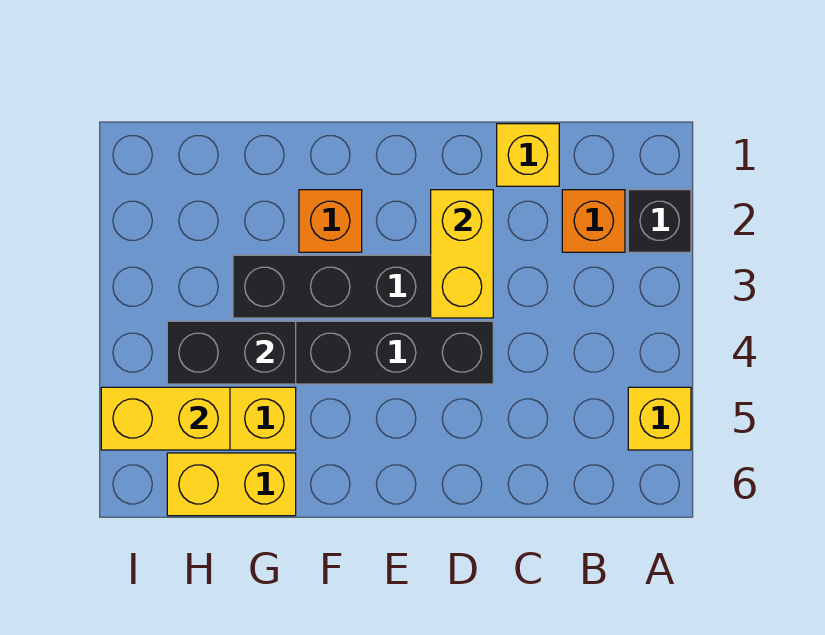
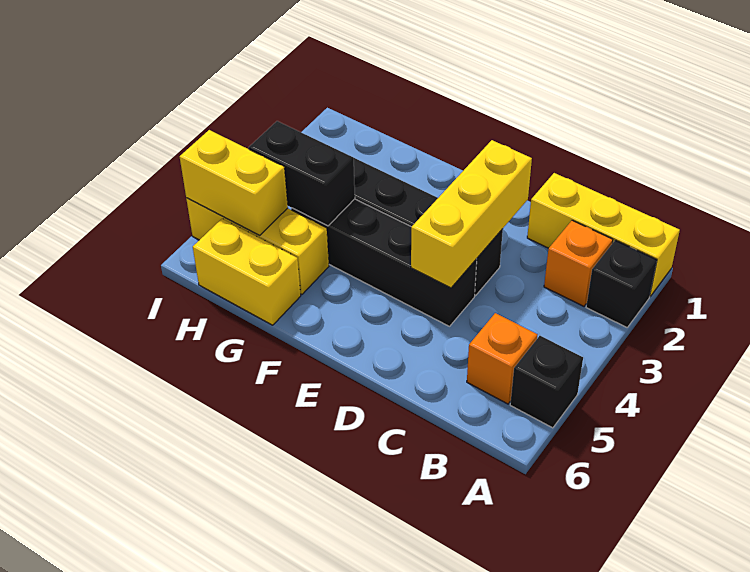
yellow 1x1 brick [628,387,691,450] -> black 1x1 brick [510,336,583,428]
yellow 1x1 brick [497,124,559,186] -> yellow 1x3 brick [527,173,680,296]
yellow 1x2 brick [431,190,493,318] -> yellow 1x3 brick [411,140,532,288]
orange 1x1 brick [299,190,362,252] -> orange 1x1 brick moved to [467,313,537,404]

